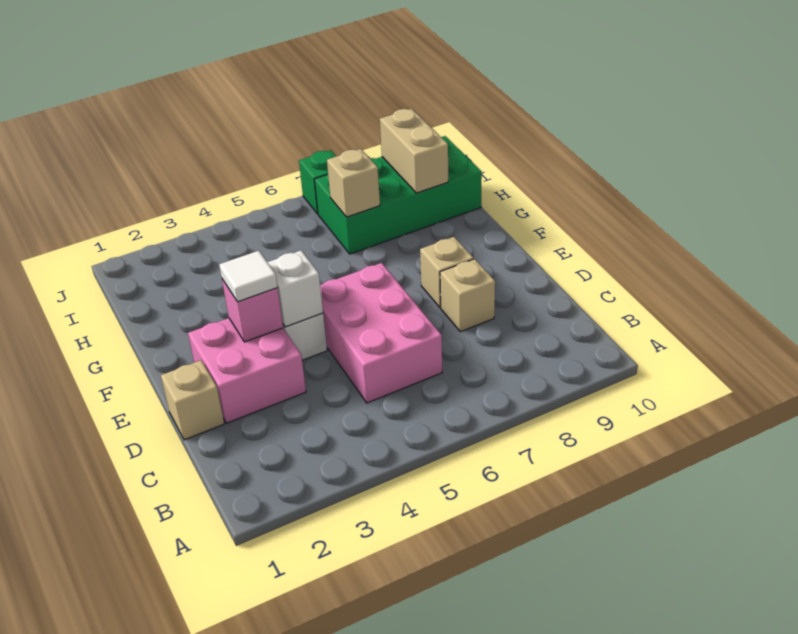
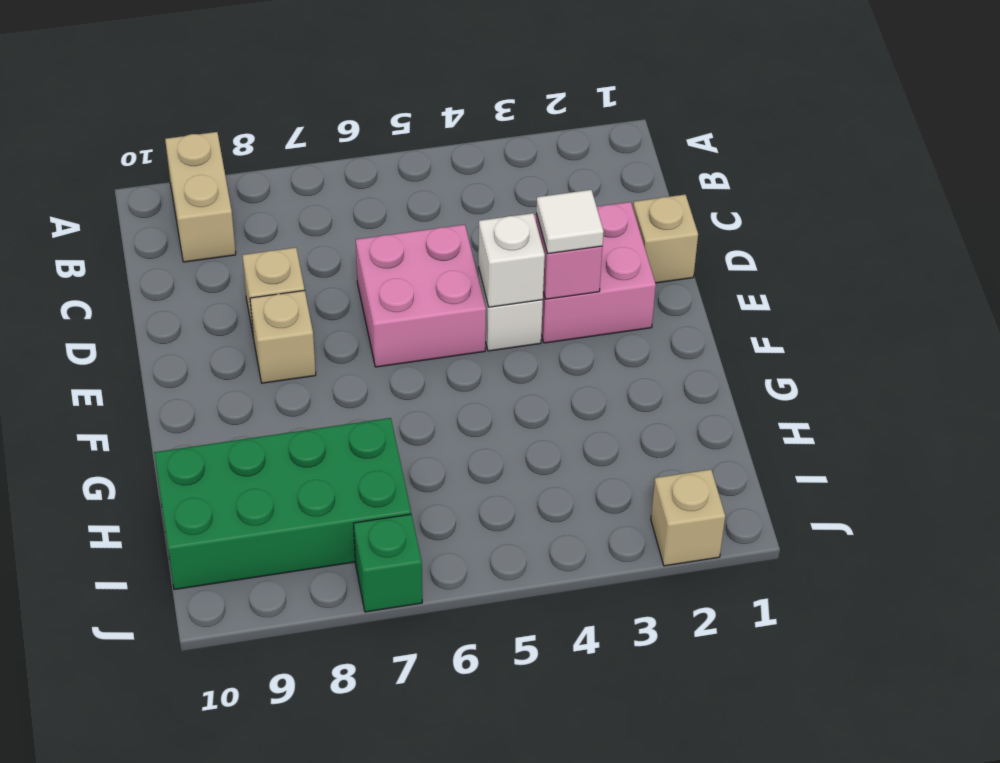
pink 2x3 brick [320,263,442,403] -> pink 2x2 brick [356,225,486,367]
tan 1x1 brick [327,149,380,217] -> tan 1x1 brick moved to [651,469,725,566]
tan 1x2 brick [380,109,448,193] -> tan 1x2 brick moved to [165,132,236,262]

